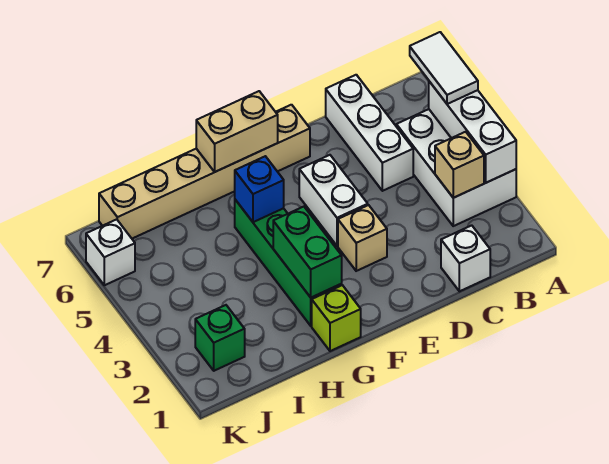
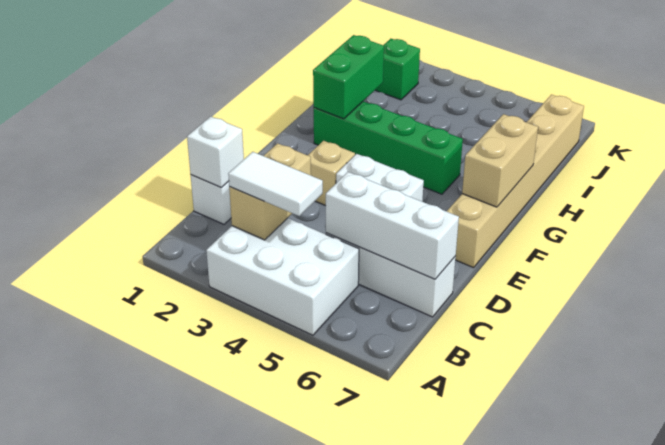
white 1x3 brick [429,81,516,183] -> white 1x3 brick moved to [326,172,459,279]
white 1x2 tile [410,32,478,104] -> white 1x2 tile moved to [228,152,323,216]
tan 1x1 brick [435,132,484,198] -> tan 1x2 brick [229,143,311,240]
lime 1x1 brick [312,285,361,351] -> none
green 1x2 brick [273,207,342,298] -> green 1x2 brick turned to [313,35,384,119]
blue 1x1 brick [235,156,284,222] -> none
white 1x1 brick [86,219,135,285] -> white 1x1 brick moved to [187,117,244,188]

